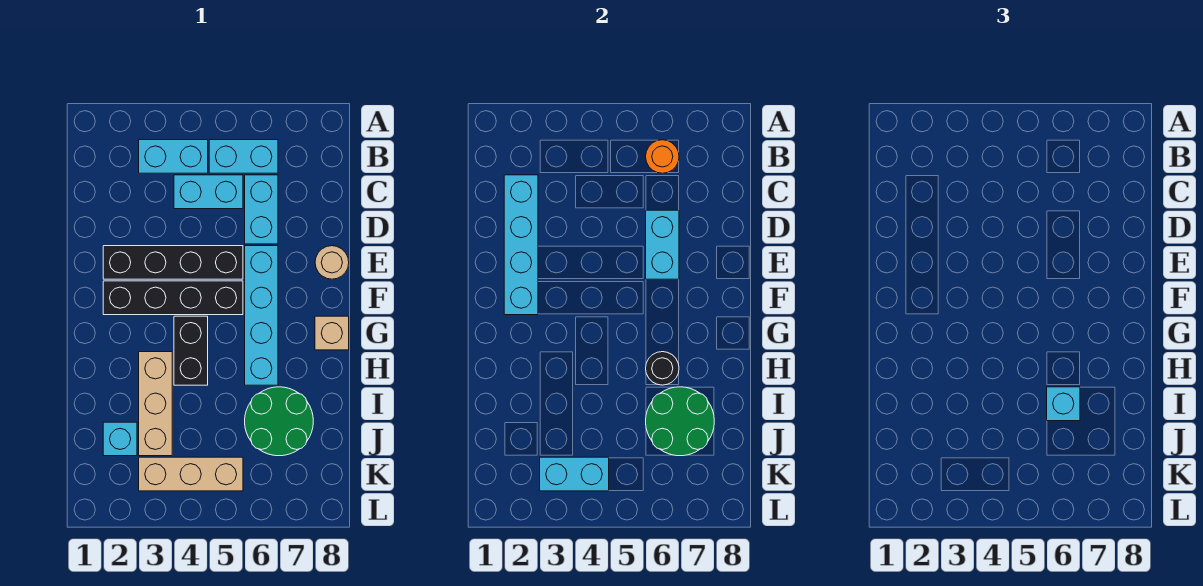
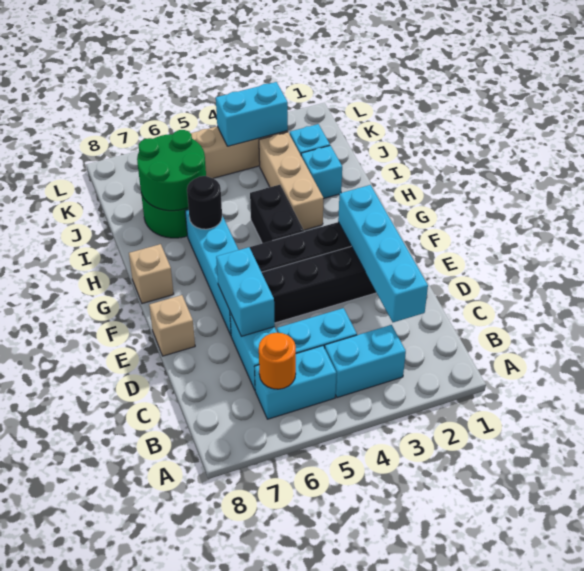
tan 1x1 round brick [315,246,349,279] -> tan 1x1 brick [149,295,195,356]
cyan 1x1 brick [1047,387,1080,421] -> cyan 1x1 brick moved to [301,145,342,199]

